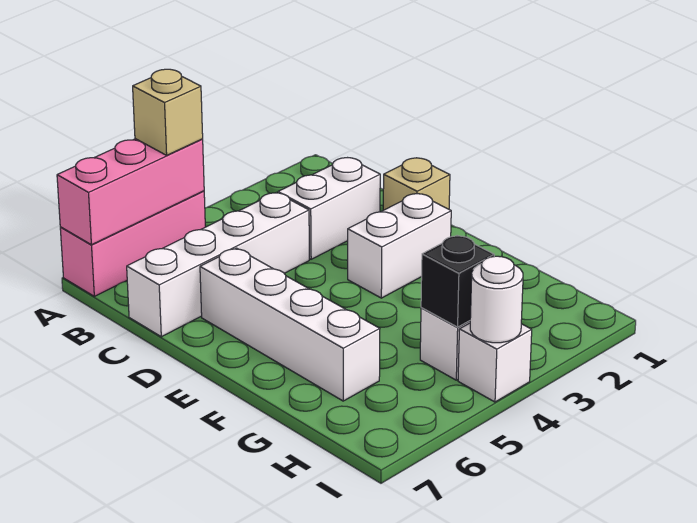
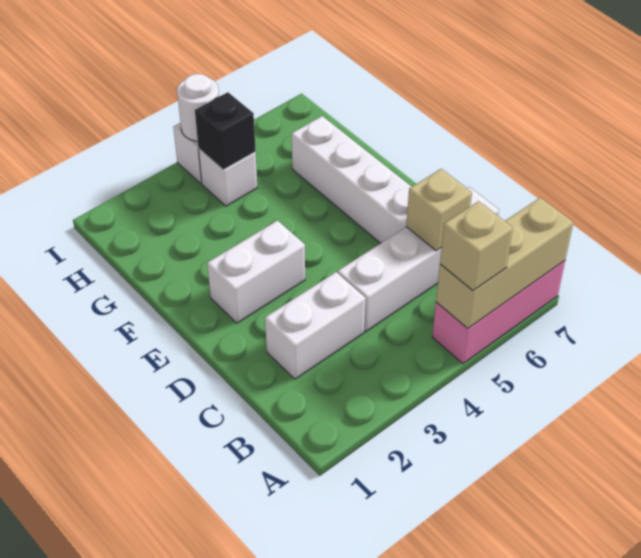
pink 1x3 brick [57,139,204,245] -> tan 1x3 brick [436,198,573,328]
tan 1x1 brick [383,158,450,210] -> tan 1x1 brick moved to [406,169,472,251]

